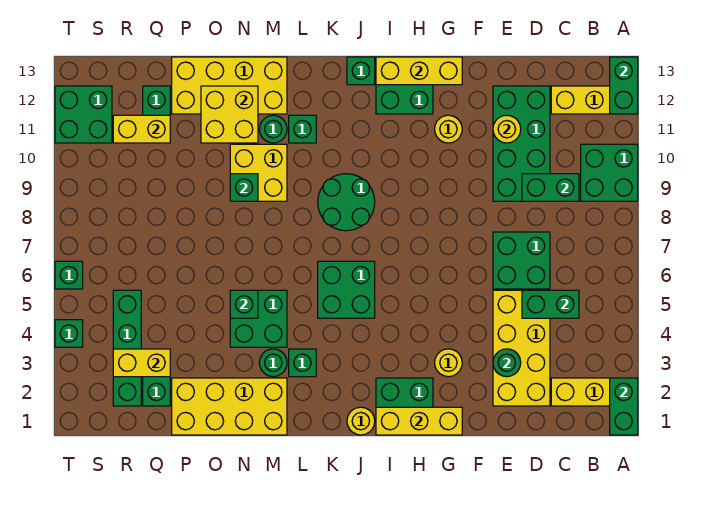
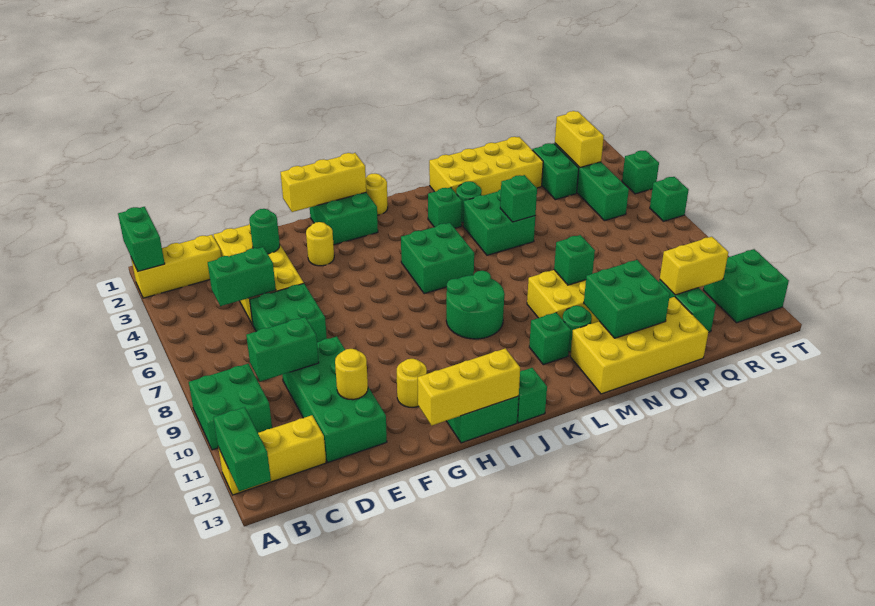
yellow 2x2 brick [201,86,258,143] -> green 2x2 brick [584,260,670,338]
yellow 1x2 brick [113,349,170,377] -> yellow 1x2 brick turned to [555,111,604,167]

